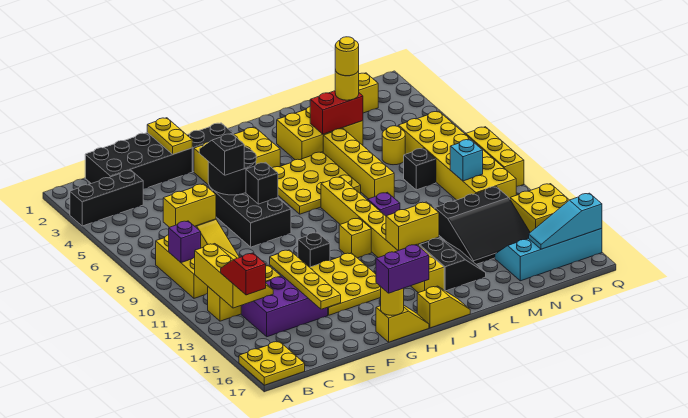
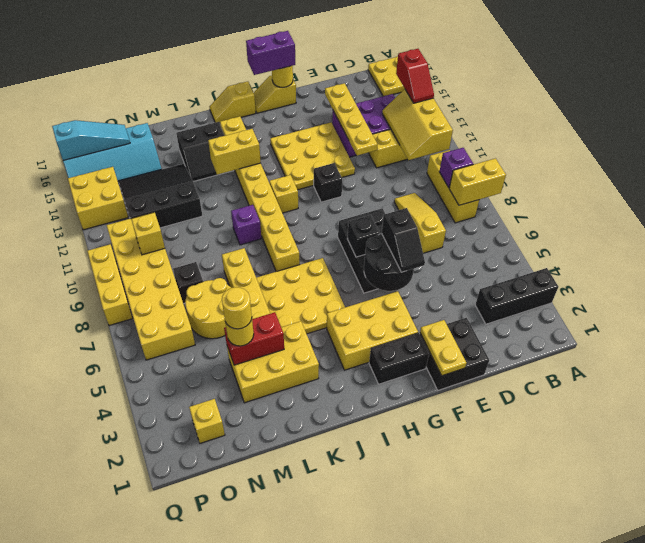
black 2x4 brick [85,133,192,189] -> black 2x2 brick [420,318,489,390]
yellow 1x2 brick [163,184,216,227] -> yellow 1x2 brick moved to [449,158,506,205]
black 2x2 slope [420,238,486,291] -> black 2x2 slope turned to [176,122,234,181]
yellow 1x1 round brick [382,126,405,165] -> yellow 2x2 round brick [185,278,231,339]
cyan 1x1 brick [450,139,483,181] -> yellow 1x1 brick [131,213,165,255]

